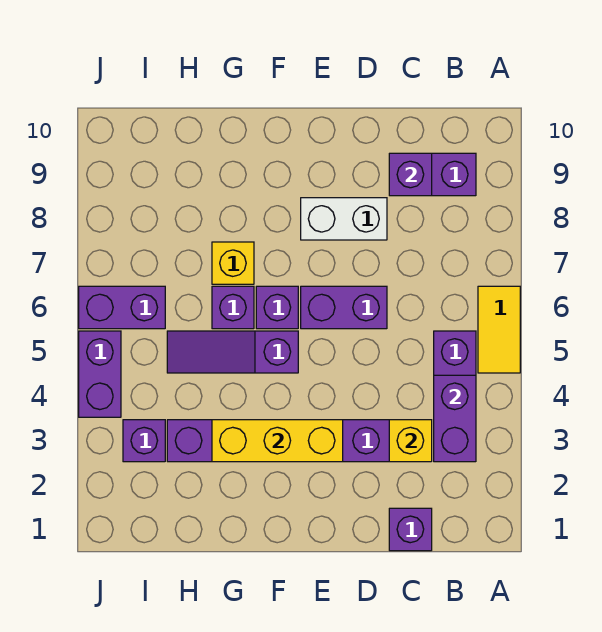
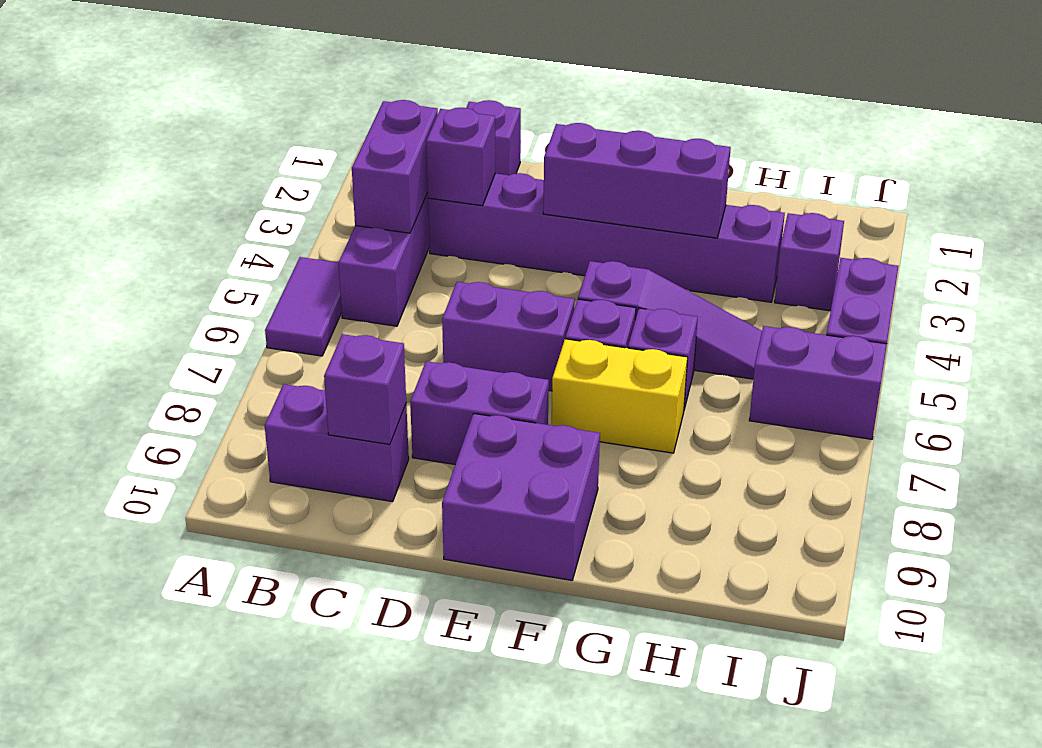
yellow 1x2 tile [478,286,520,373] -> purple 1x2 tile [265,257,342,356]
yellow 1x1 brick [389,420,432,462] -> purple 1x1 brick [426,108,495,206]
white 1x2 brick [301,198,387,240] -> purple 1x2 brick [410,361,549,464]
yellow 1x3 brick [212,420,343,462] -> purple 1x3 brick [543,123,731,238]
none -> purple 2x2 brick [442,414,600,580]
yellow 1x1 brick [212,242,254,284] -> yellow 1x2 brick [552,339,688,453]

